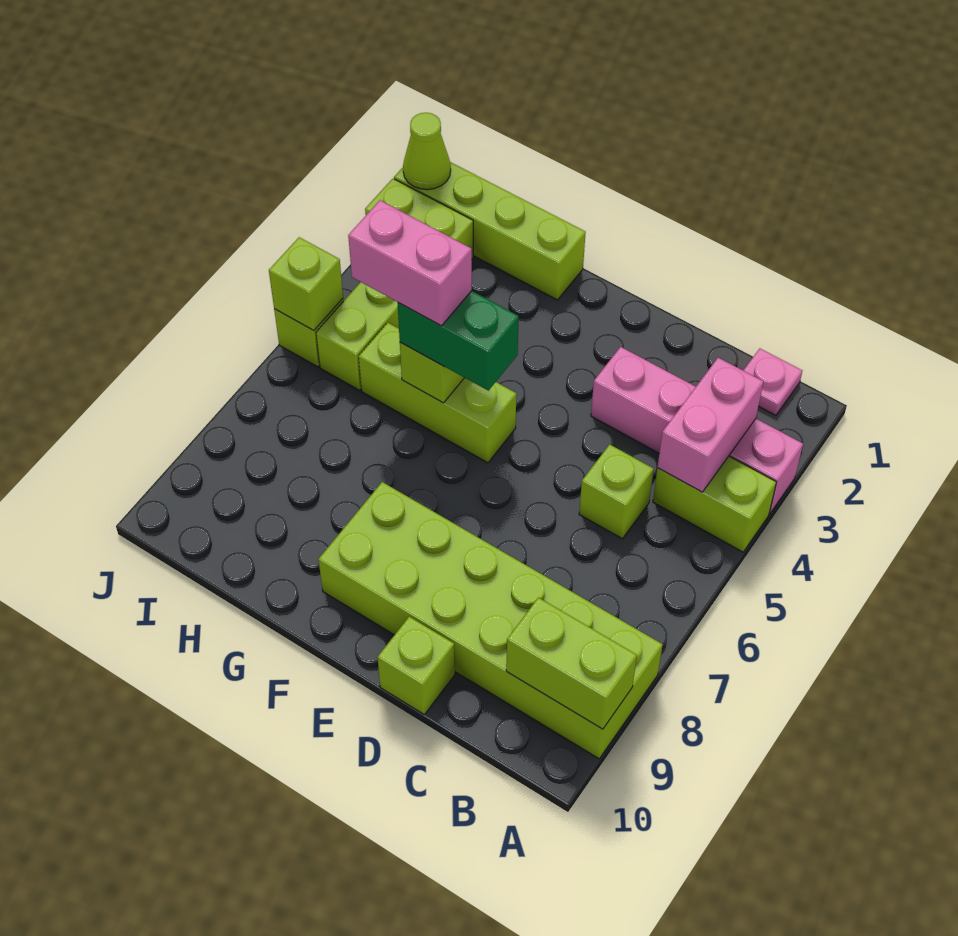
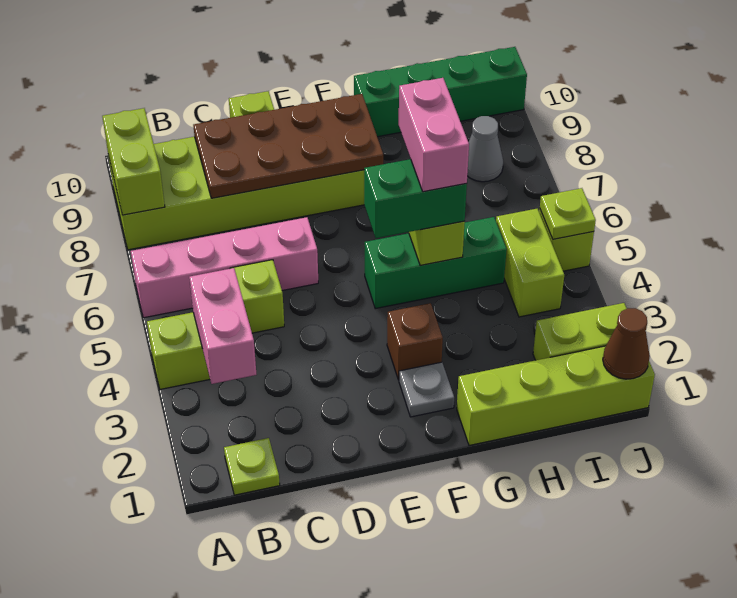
pink 1x4 brick [591,347,803,514] -> pink 1x4 brick moved to [131,217,318,318]
lime 1x2 brick [506,597,637,729] -> lime 1x2 brick turned to [102,108,165,215]
pink 1x1 plate [743,349,802,415] -> lime 1x1 plate [224,438,280,495]
none -> brown 2x4 plate [193,94,383,198]
none -> grey 1x1 plate [399,362,454,417]
none -> brown 1x1 brick [387,303,443,380]
lime 1x3 brick [359,323,517,463] -> green 1x3 brick [365,217,507,309]
pink 1x2 brick [348,200,472,326] -> pink 1x2 brick turned to [399,78,469,192]
none -> green 1x4 brick [354,47,527,137]
none -> grey 1x1 cone [467,116,503,182]
lime 1x1 cone [403,113,451,190] -> brown 1x1 cone [603,308,650,379]
lime 1x1 brick [269,237,343,331] -> lime 1x1 plate [540,188,596,239]

